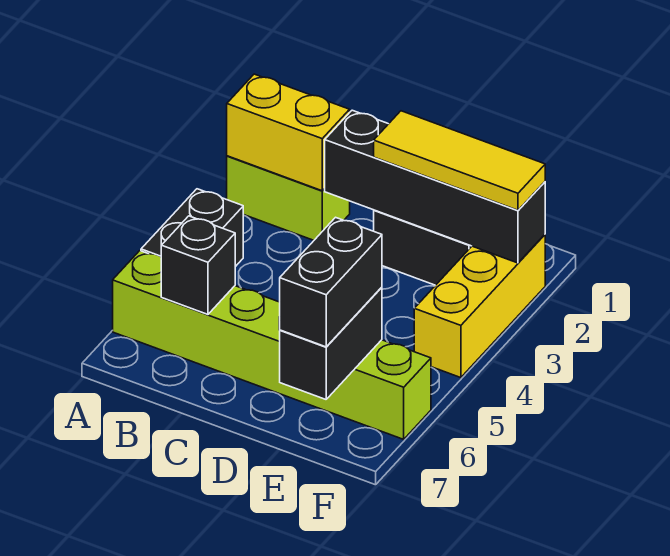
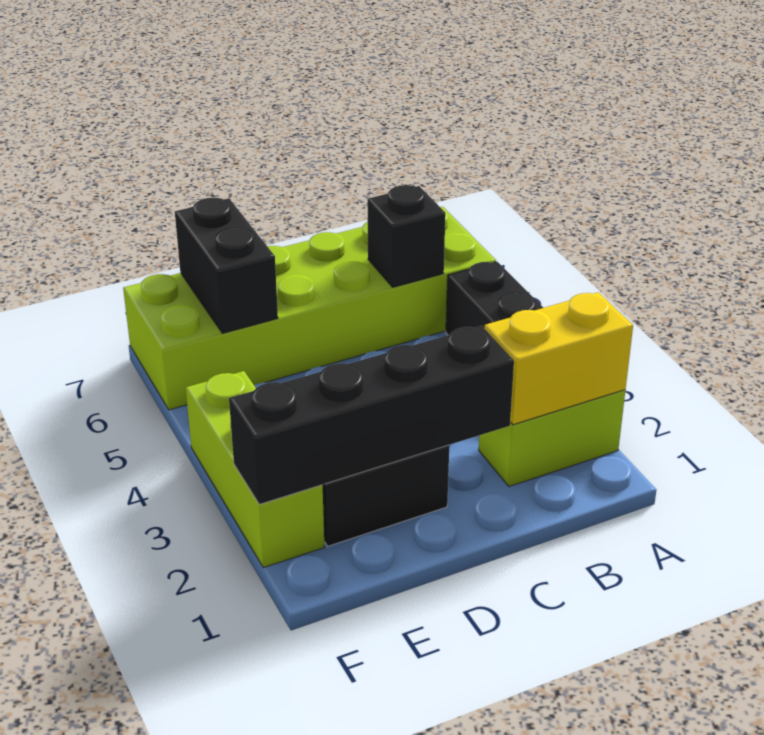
lime 1x6 brick [113,251,431,439] -> lime 2x6 brick [123,207,496,410]
yellow 1x3 tile [374,111,545,210] -> none
black 1x2 brick [279,217,382,347] -> none
yellow 1x3 brick [414,235,545,378] -> lime 1x3 brick [186,371,324,568]

